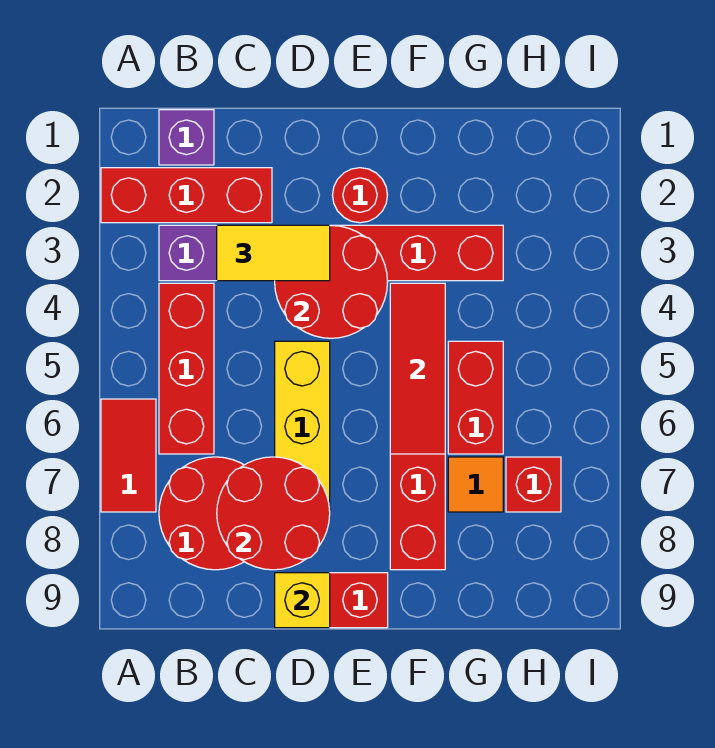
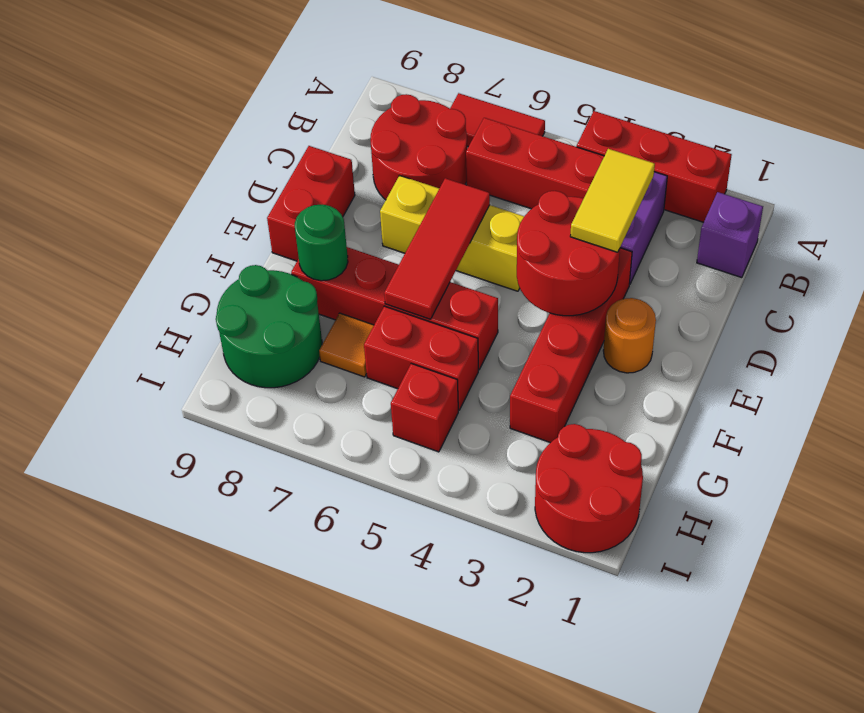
red 1x3 brick [101,168,272,223] -> red 1x3 brick turned to [577,111,732,222]
red 2x2 round brick [217,457,330,570] -> red 2x2 round brick moved to [535,424,643,553]
yellow 1x1 brick [275,573,330,628] -> none
red 1x1 round brick [333,168,387,223] -> orange 1x1 round brick [603,298,656,373]
red 1x3 tile [390,283,445,454] -> red 1x3 tile turned to [384,178,490,319]
none -> green 1x1 round brick [295,205,348,281]
none -> green 2x2 round brick [216,265,322,388]
red 1x1 brick [506,457,561,512] -> red 1x1 brick moved to [391,364,458,452]

